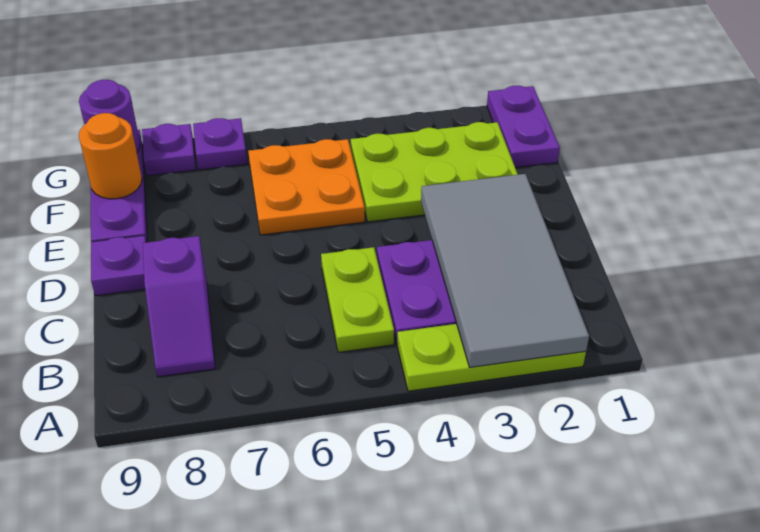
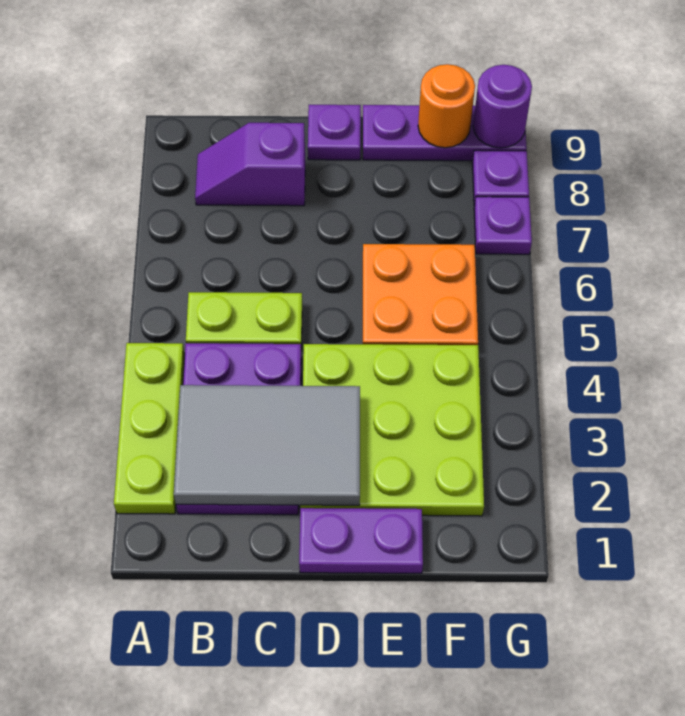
grey 2x4 tile [421,174,589,367] -> grey 2x3 tile [174,385,360,505]
lime 2x3 plate [351,122,518,222] -> lime 3x3 plate [300,344,484,516]
purple 1x2 plate [487,86,560,168] -> purple 1x2 plate moved to [299,508,423,573]

